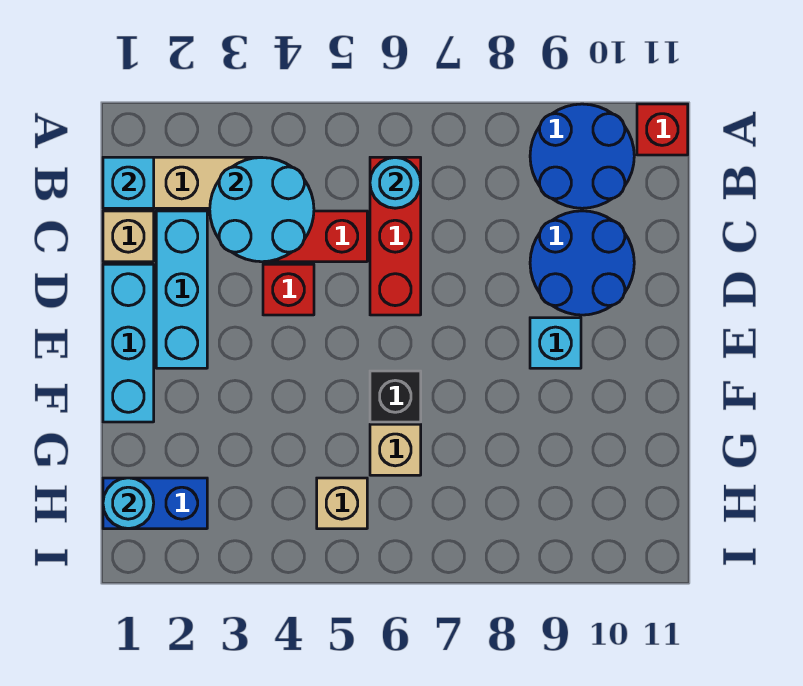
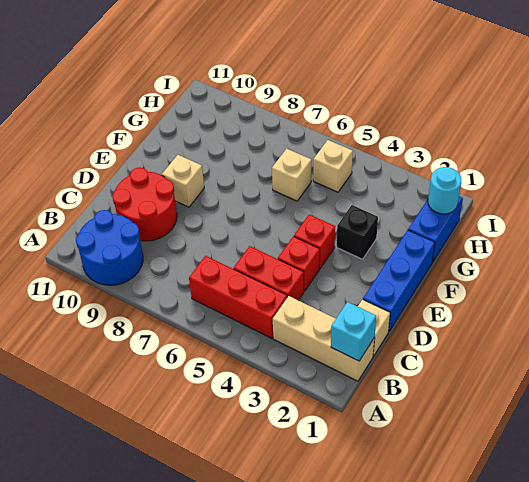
red 1x1 brick [637,104,688,155] -> red 1x1 brick moved to [294,214,335,269]
cyan 2x2 round brick [210,158,314,262] -> none
red 1x3 brick [370,157,421,315] -> red 1x3 brick turned to [189,256,287,338]
cyan 1x1 round brick [370,158,421,208] -> none
cyan 1x3 brick [156,211,207,368] -> none
blue 2x2 round brick [530,211,634,315] -> red 2x2 round brick [112,167,177,241]
cyan 1x3 brick [103,264,154,422] -> blue 1x3 brick [363,230,435,332]
cyan 1x1 brick [530,318,581,368] -> tan 1x1 brick [162,155,204,207]
black 1x1 brick [370,371,421,422] -> black 1x1 brick moved to [337,205,378,259]
blue 1x2 brick [103,478,207,529] -> blue 1x2 brick turned to [408,196,463,262]

